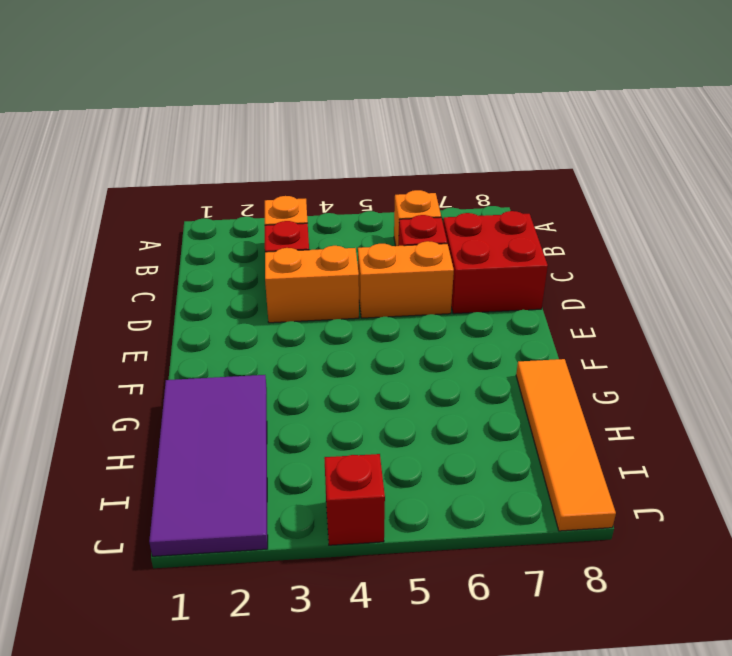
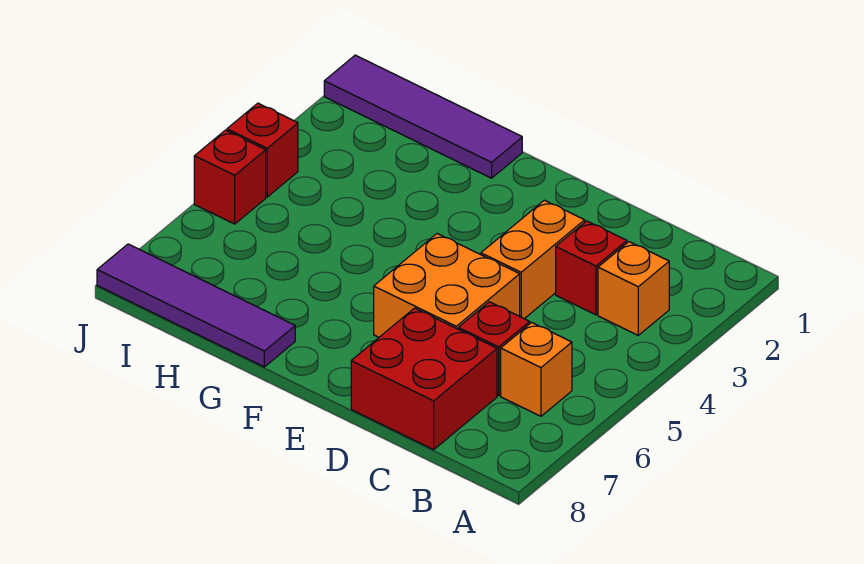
orange 1x2 brick [358,241,454,318] -> orange 2x2 brick [374,234,520,337]
purple 2x4 tile [149,375,268,556] -> purple 1x4 tile [324,55,522,178]
orange 1x4 tile [516,359,616,531] -> purple 1x4 tile [97,244,295,367]
none -> red 1x1 brick [194,130,266,224]

